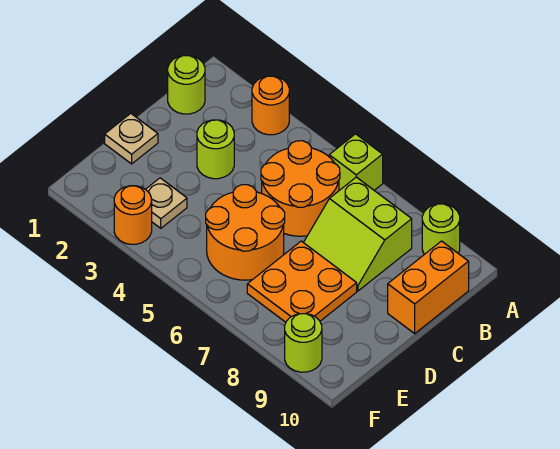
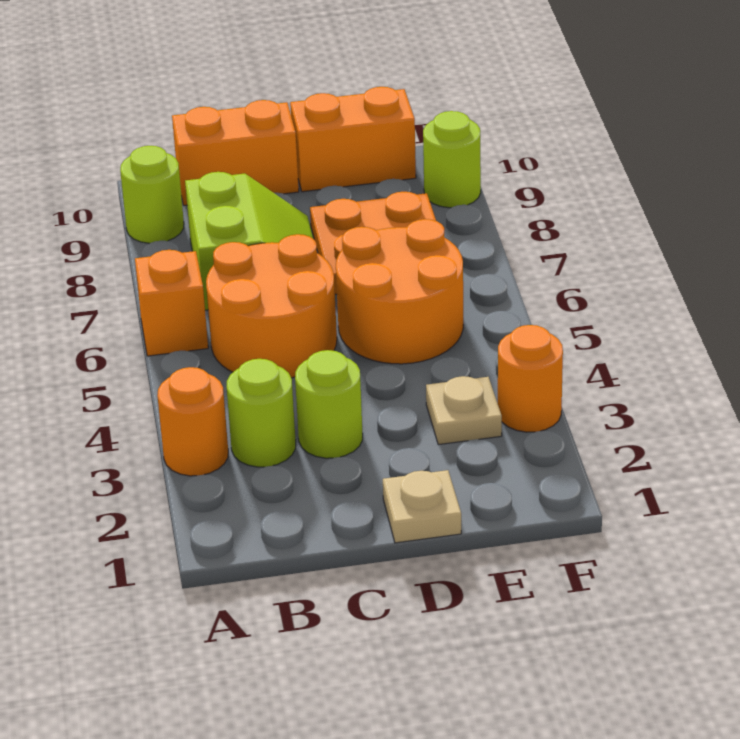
lime 1x1 brick [329,134,383,190] -> orange 1x1 brick [135,250,208,356]
lime 1x1 round brick [168,55,205,114] -> lime 1x1 round brick moved to [227,359,296,467]
none -> orange 1x2 brick [290,87,416,192]

